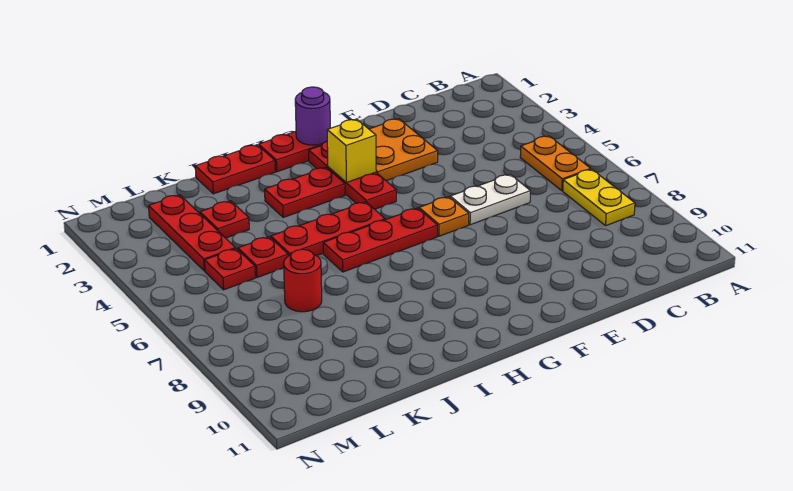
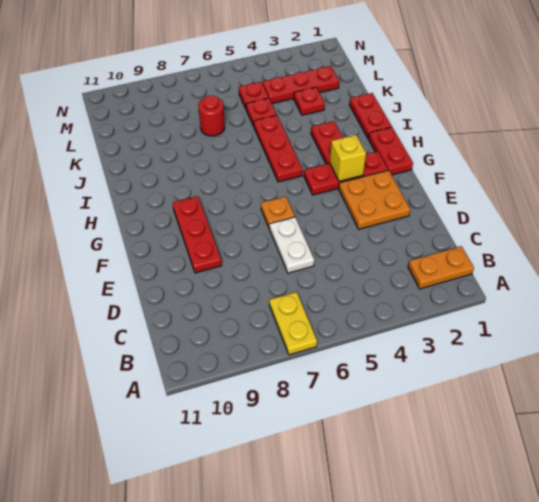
orange 1x2 plate [520,136,591,191] -> orange 1x2 plate moved to [408,246,474,289]
yellow 1x2 plate [563,169,635,226] -> yellow 1x2 plate turned to [269,292,317,355]
purple 1x1 round brick [295,87,330,145] -> none
red 1x3 plate [323,208,437,272] -> red 1x3 plate moved to [173,196,222,273]

